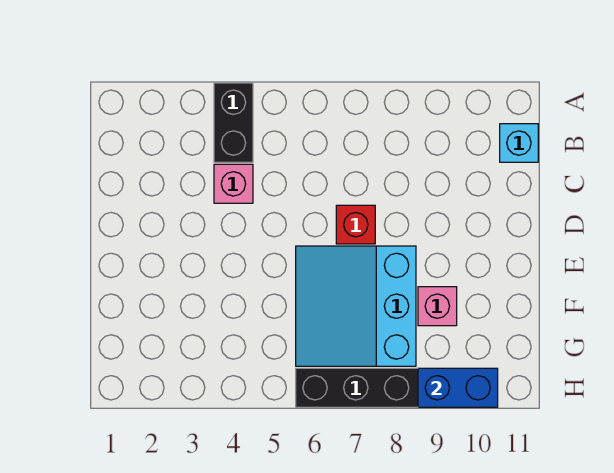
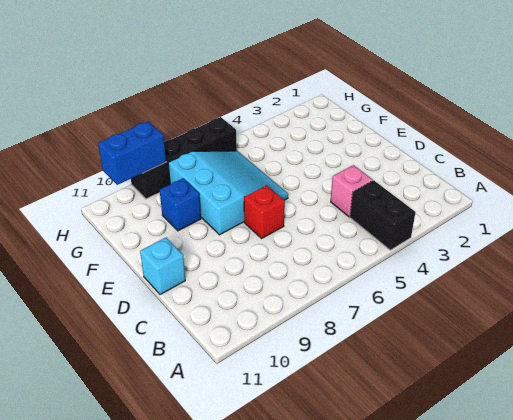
cyan 1x1 brick [500,124,538,162] -> cyan 1x1 brick moved to [140,238,185,295]
pink 1x1 brick [418,287,457,326] -> blue 1x1 brick [160,178,201,231]

